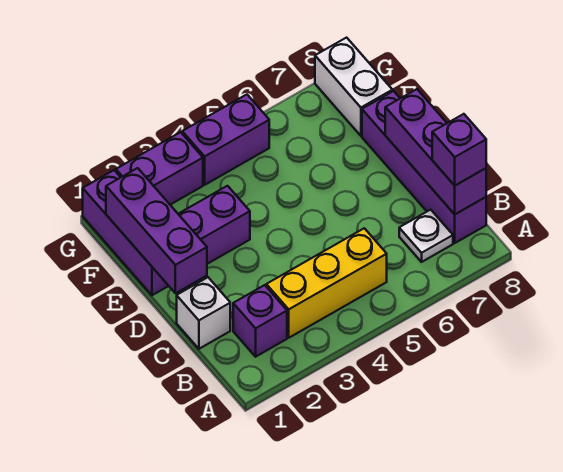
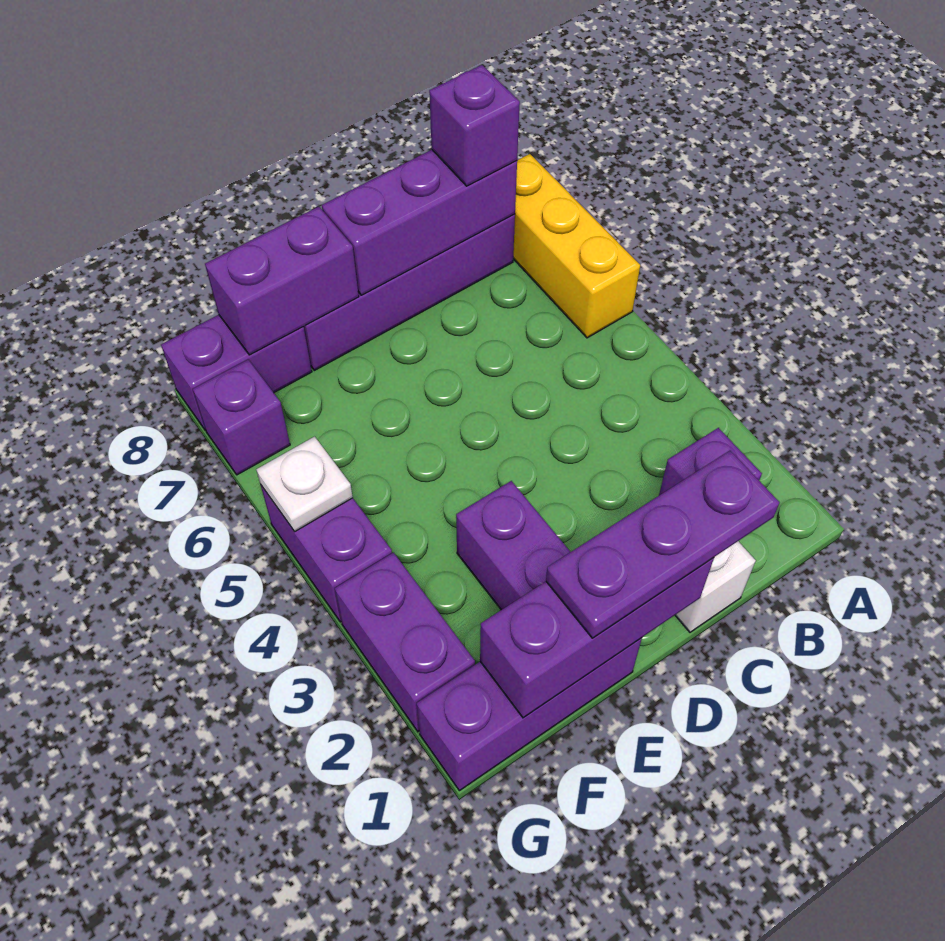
yellow 1x3 brick [266,228,387,338] -> yellow 1x3 brick moved to [513,154,640,338]
white 1x1 plate [399,210,453,262] -> white 1x1 plate moved to [256,437,353,532]
none -> purple 1x3 plate [546,451,780,638]
none -> purple 1x2 brick [205,207,359,355]
white 1x2 brick [315,38,392,136] -> purple 1x2 brick [161,315,312,430]
none -> purple 1x1 brick [193,360,290,475]

